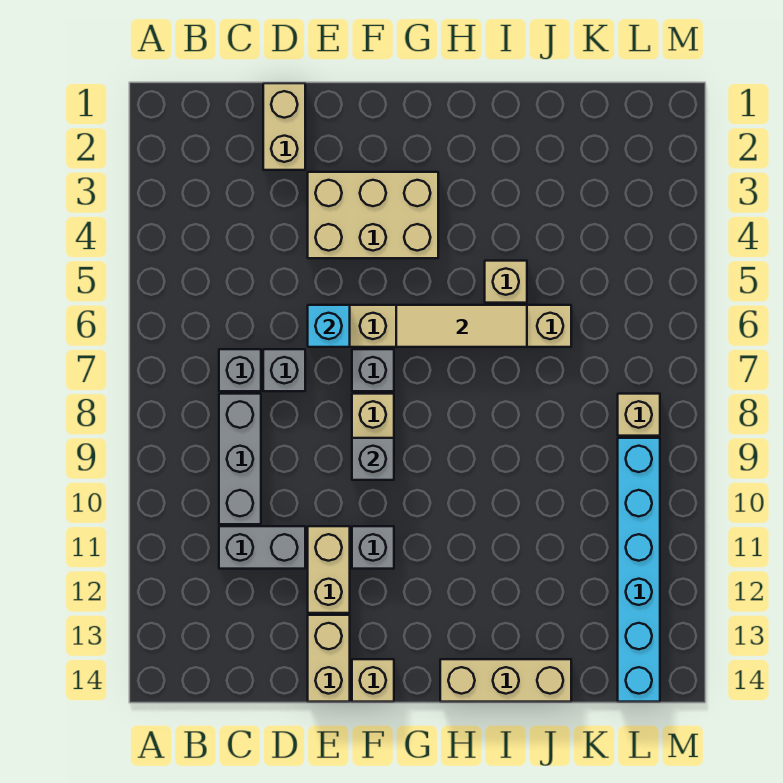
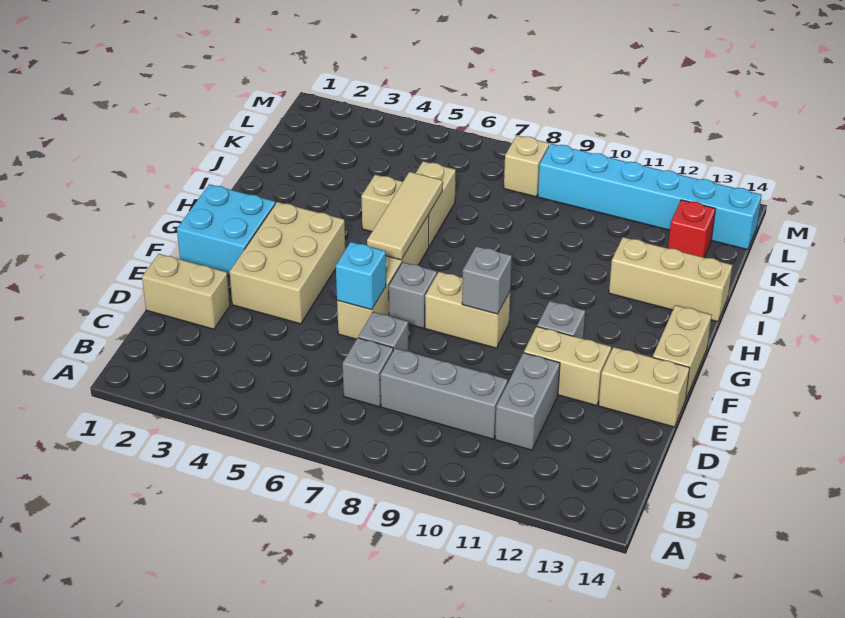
none -> cyan 2x2 brick [177,184,275,276]
tan 1x1 brick [352,659,394,702] -> tan 1x2 brick [653,305,712,398]
tan 1x3 brick [440,659,571,702] -> tan 1x3 brick turned to [609,237,732,322]
none -> red 1x1 brick [668,200,715,257]

